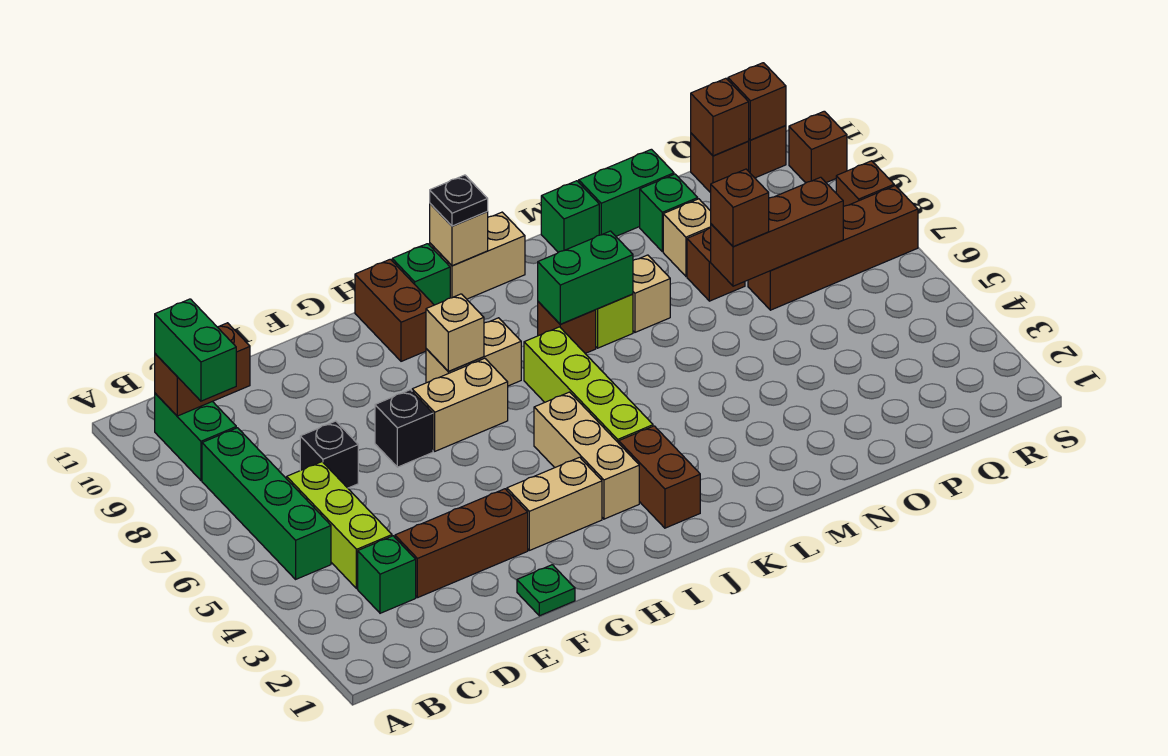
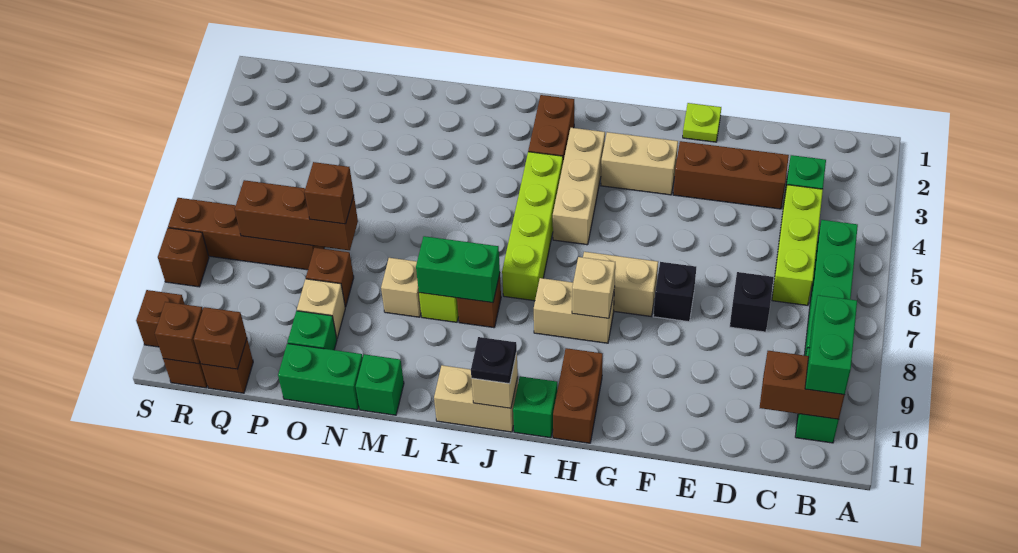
green 1x1 plate [517,565,575,616] -> lime 1x1 plate [683,103,721,142]

